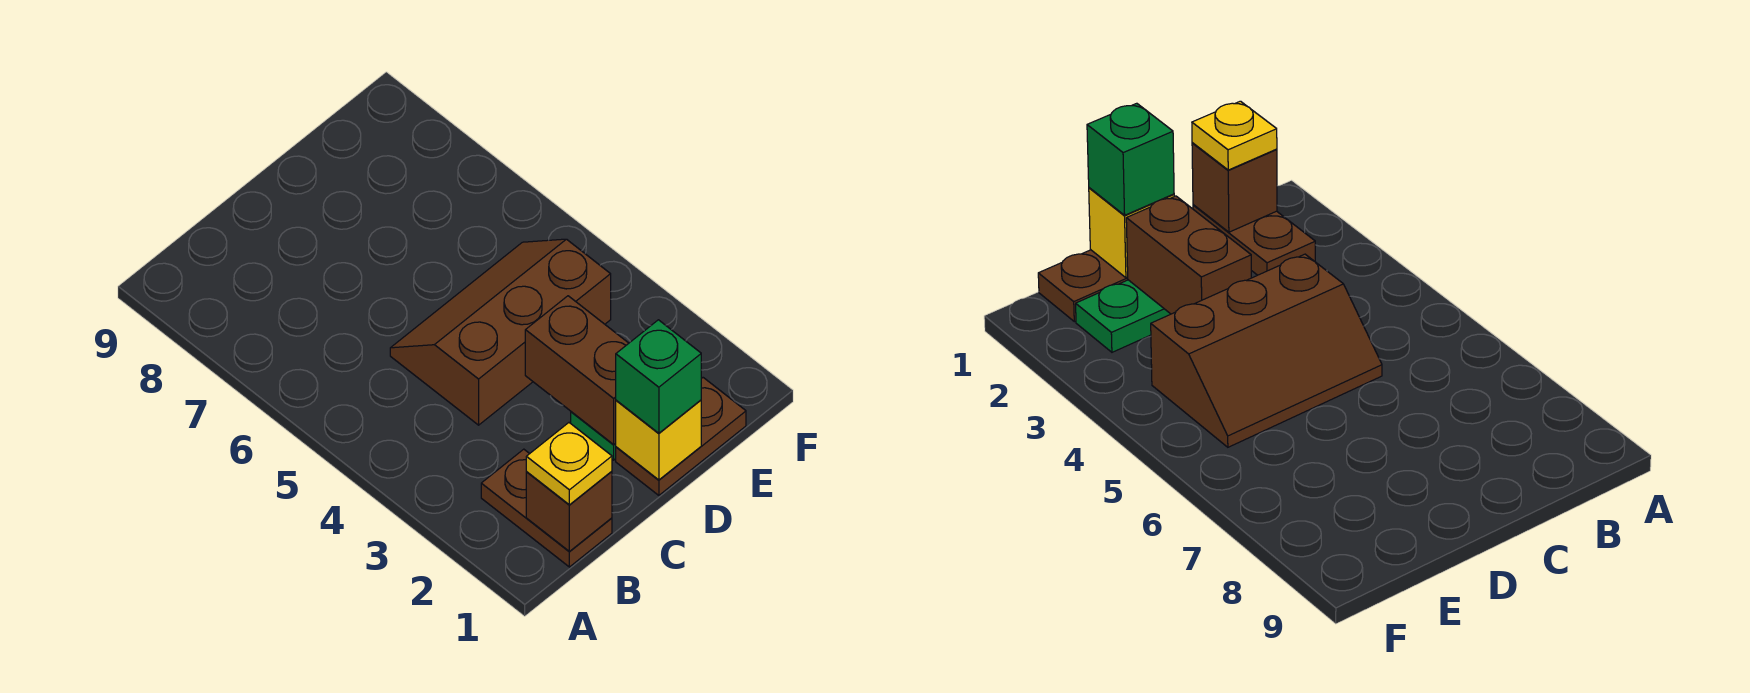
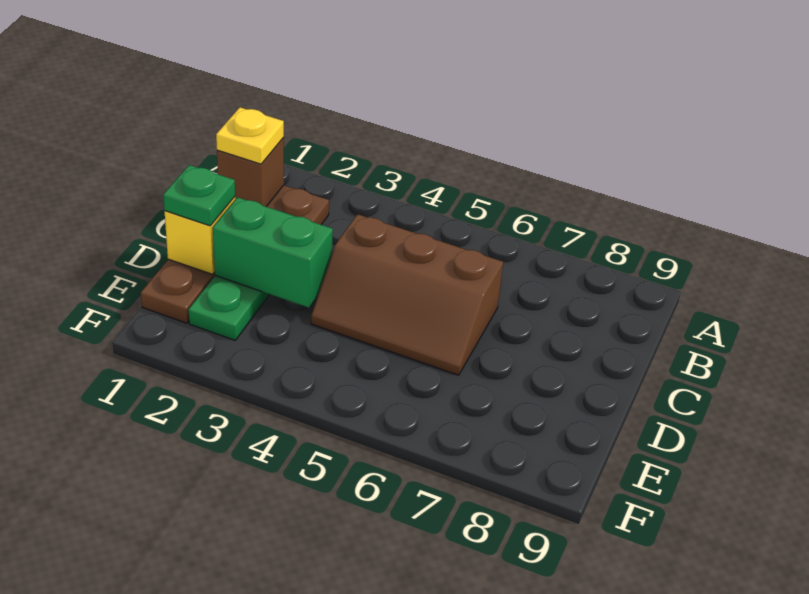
brown 2x3 slope [390,239,611,425] -> brown 2x3 slope turned to [311,214,503,375]
green 1x1 brick [616,320,701,433] -> green 1x1 plate [163,165,235,226]
brown 1x2 brick [525,296,629,444] -> green 1x2 brick [213,197,333,308]

